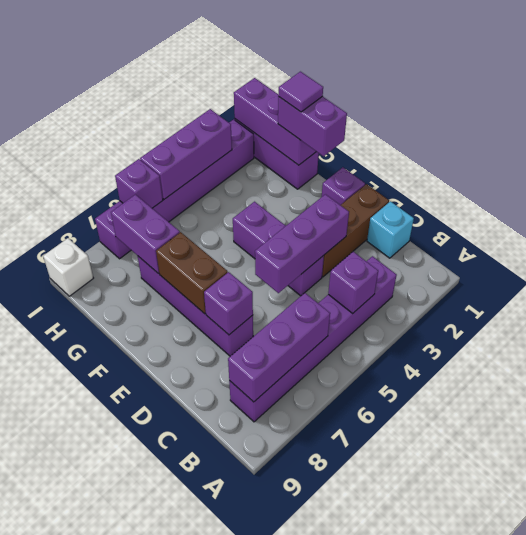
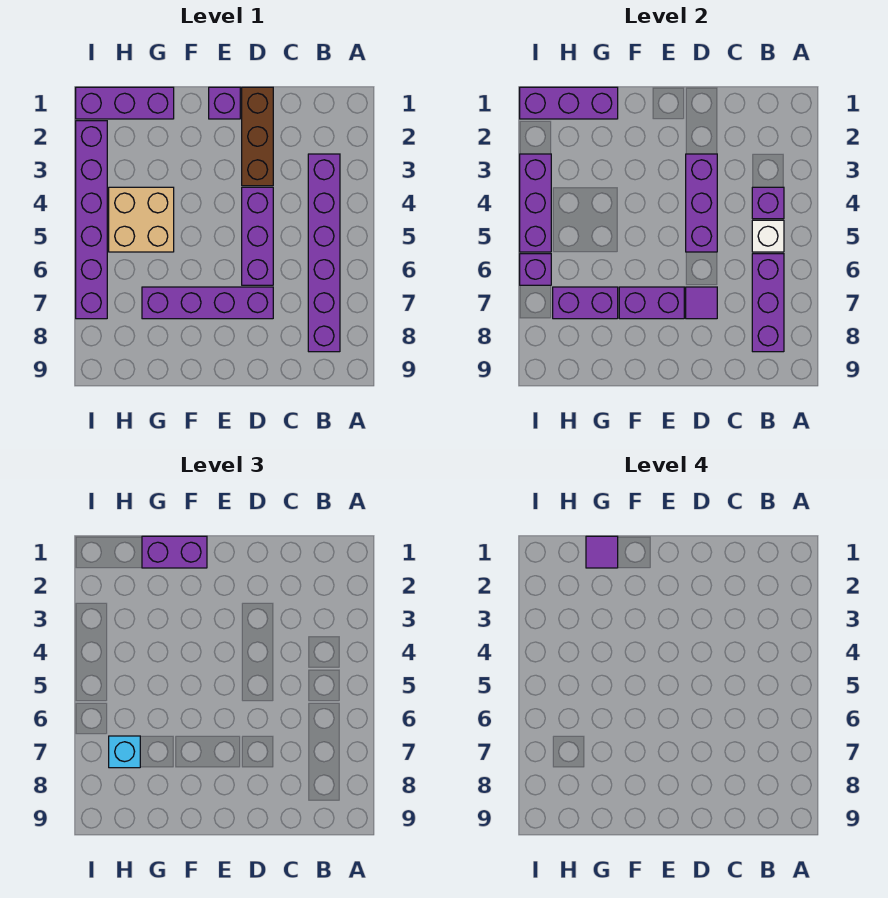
cyan 1x1 brick [367,201,414,258] -> cyan 1x1 brick moved to [109,736,140,768]
purple 1x3 brick [233,202,324,296] -> purple 1x3 brick turned to [242,187,273,285]
purple 1x1 brick [204,272,253,335] -> purple 1x1 tile [686,287,717,319]
brown 1x2 brick [156,232,228,314] -> purple 1x2 brick [619,287,684,319]
none -> tan 2x2 brick [109,187,174,252]
white 1x1 brick [43,238,93,296] -> white 1x1 brick moved to [752,220,784,252]

